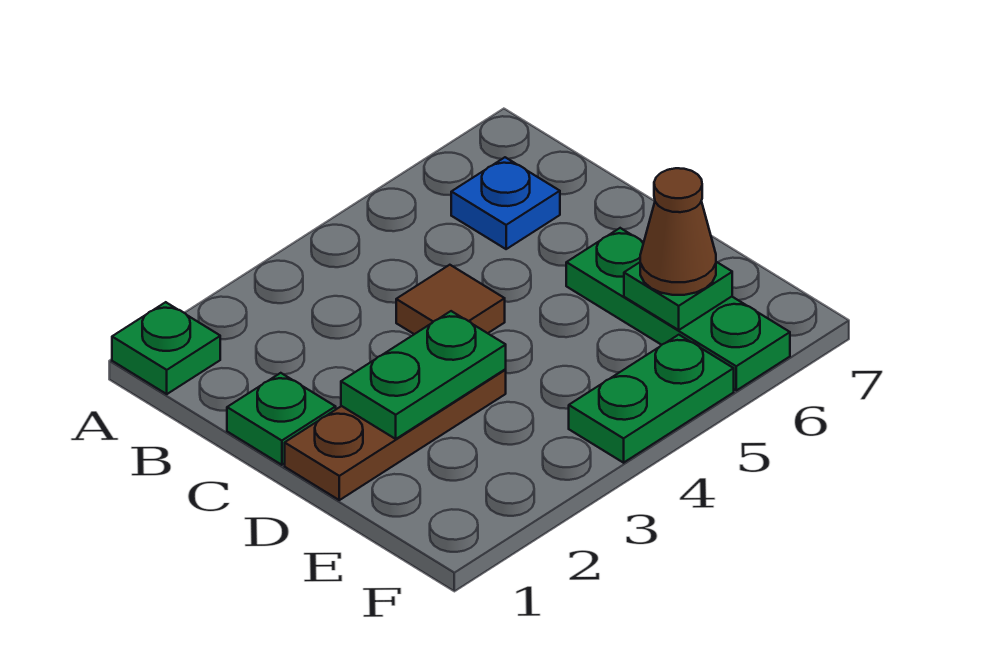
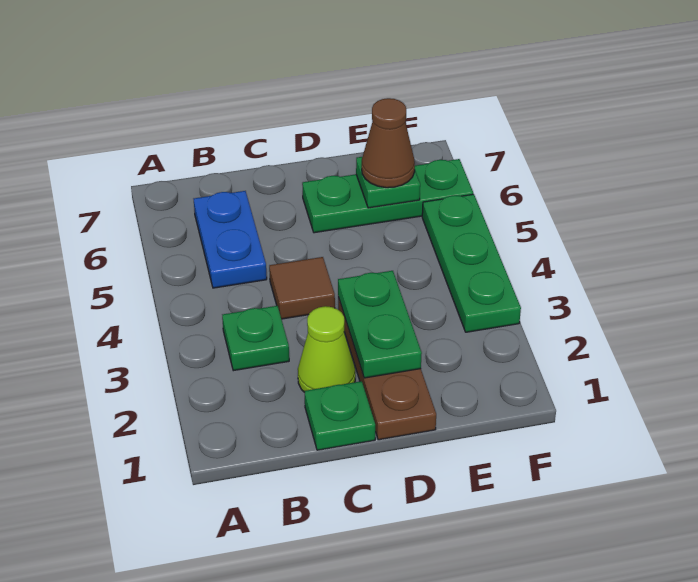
green 1x1 plate [112,302,220,394] -> green 1x1 plate moved to [222,306,289,371]
blue 1x1 plate [451,157,560,249] -> blue 1x2 plate [194,191,267,288]
none -> lime 1x1 cone [298,306,355,392]
green 1x2 plate [569,335,734,463] -> green 1x3 plate [422,194,521,332]

